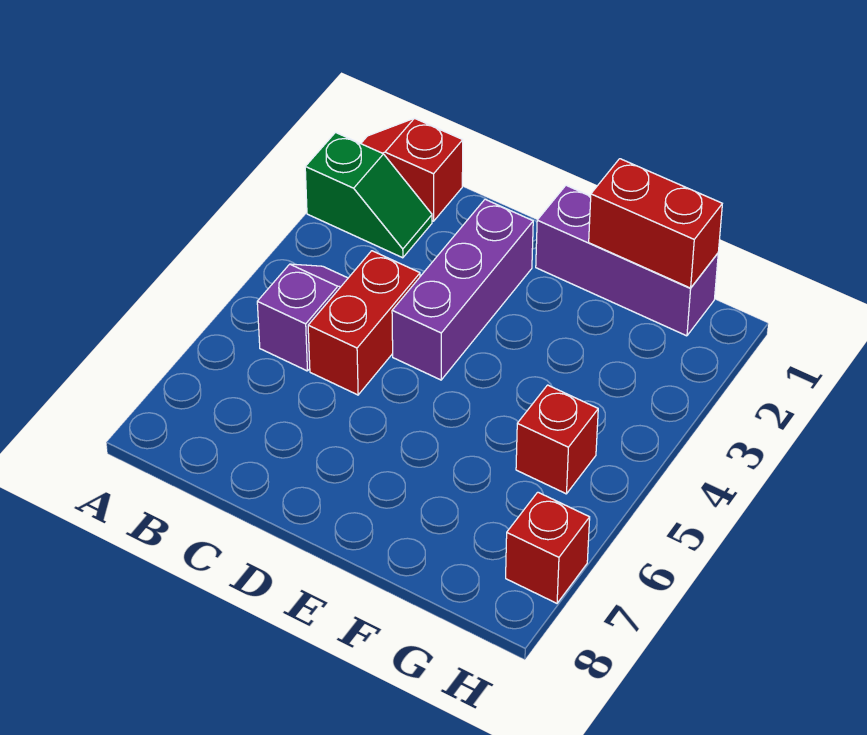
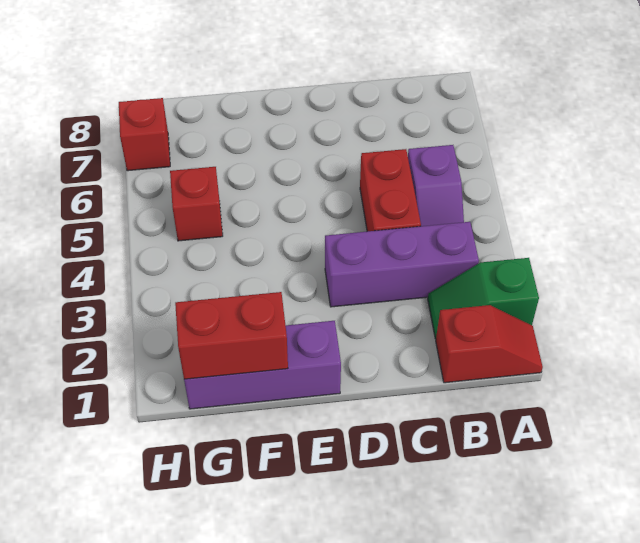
purple 1x3 brick [392,199,533,380] -> purple 1x3 brick turned to [325,222,479,307]

